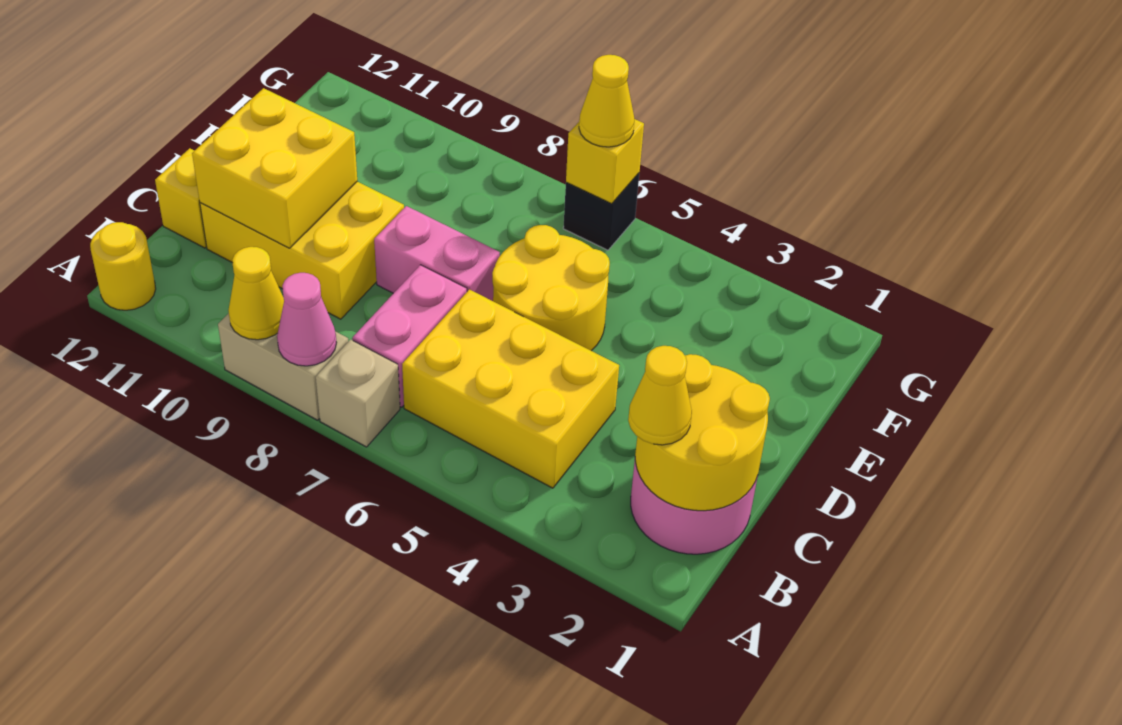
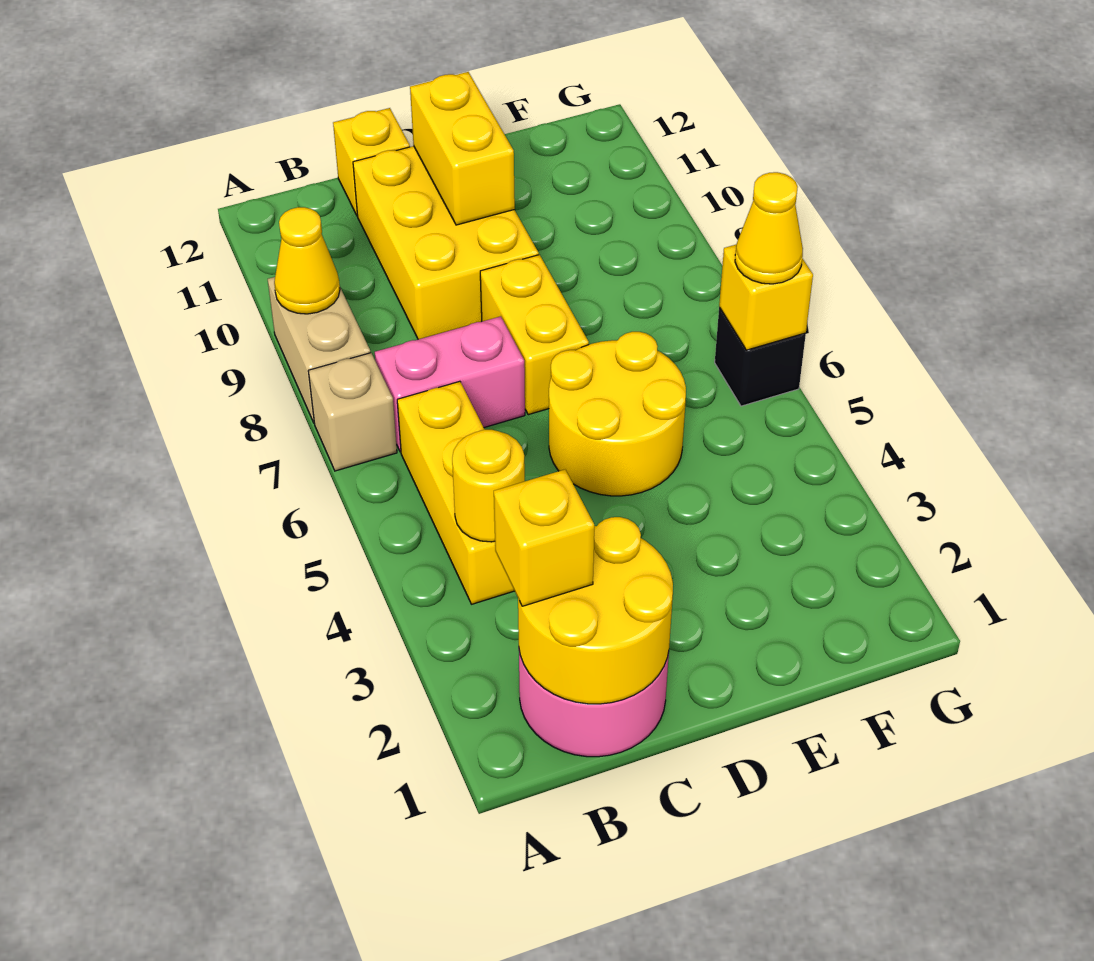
pink 1x1 cone [277,273,337,366] -> none
yellow 1x1 round brick [90,222,156,310] -> yellow 1x1 round brick moved to [452,430,525,542]
yellow 1x1 cone [628,346,692,445] -> yellow 1x1 brick [494,470,594,606]
yellow 2x3 brick [402,290,619,488] -> yellow 1x3 brick [397,381,514,604]
yellow 2x2 brick [192,88,357,248] -> yellow 1x2 brick [410,72,515,225]
pink 1x2 brick [374,206,500,301] -> yellow 1x2 brick [480,255,589,415]

